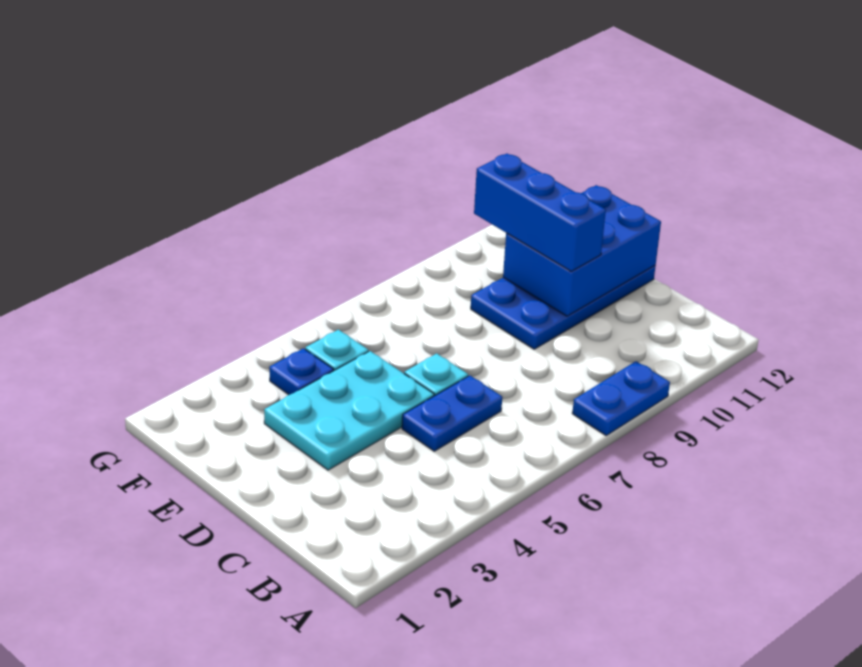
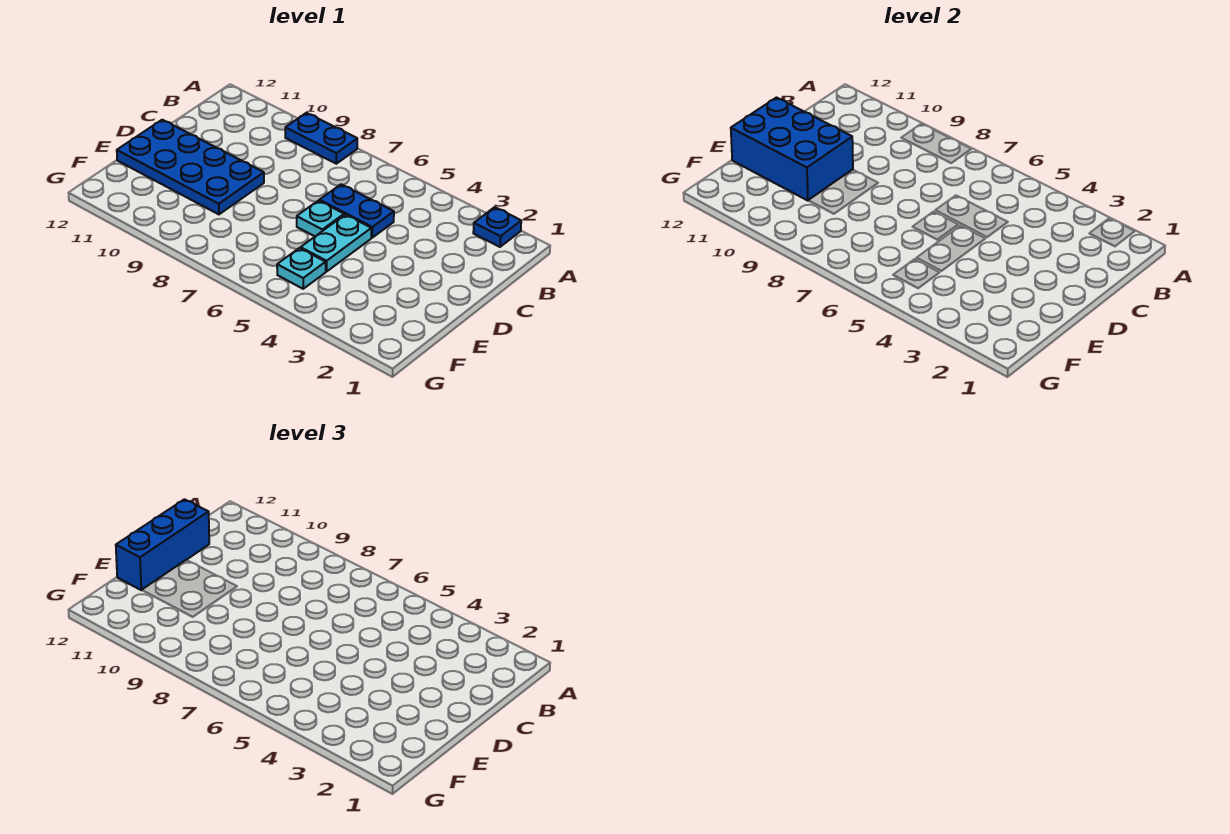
cyan 2x3 plate [264,351,434,470] -> cyan 1x2 plate [301,215,371,272]
blue 1x3 brick [474,154,606,272] -> blue 1x3 brick moved to [116,499,209,590]
blue 1x1 plate [269,348,334,395] -> blue 1x1 plate moved to [473,207,521,247]

